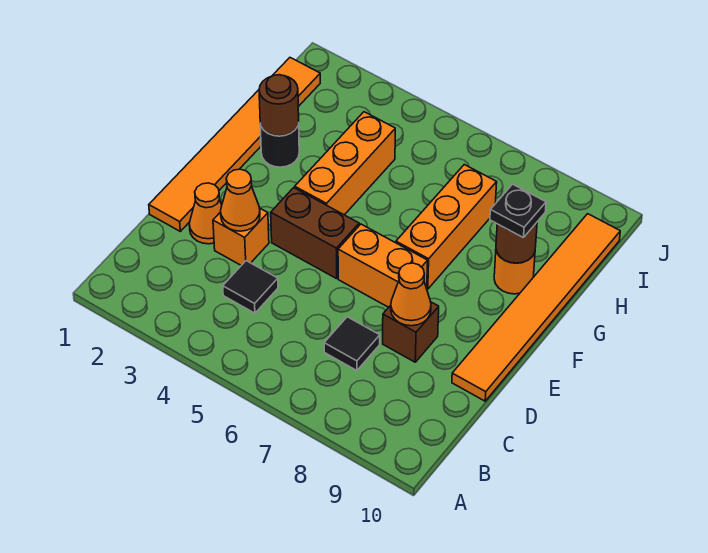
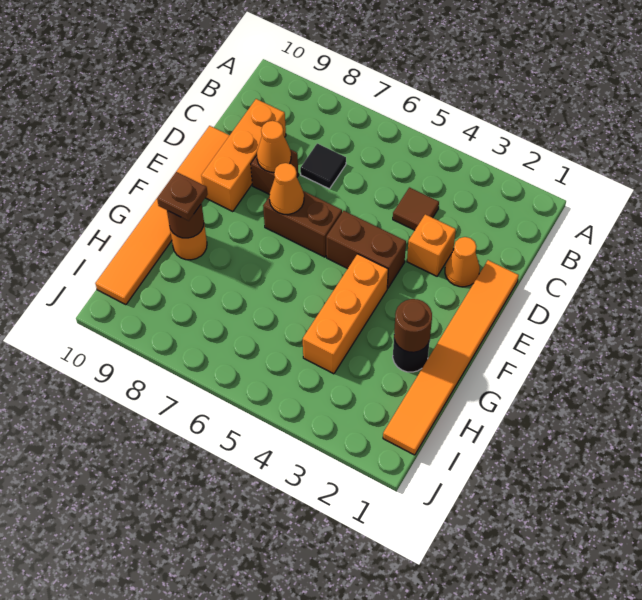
black 1x1 tile [223,261,278,313] -> brown 1x1 tile [393,188,439,230]
orange 1x1 cone [221,169,260,231] -> orange 1x1 cone moved to [269,163,304,214]
orange 1x2 brick [338,224,428,307] -> brown 1x2 brick [263,191,342,257]
orange 1x3 brick [396,165,497,289] -> orange 1x3 brick moved to [201,99,286,212]
black 1x1 plate [490,184,546,238] -> brown 1x1 plate [157,172,208,221]

